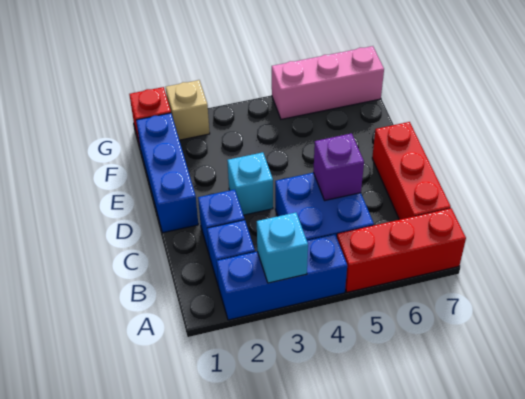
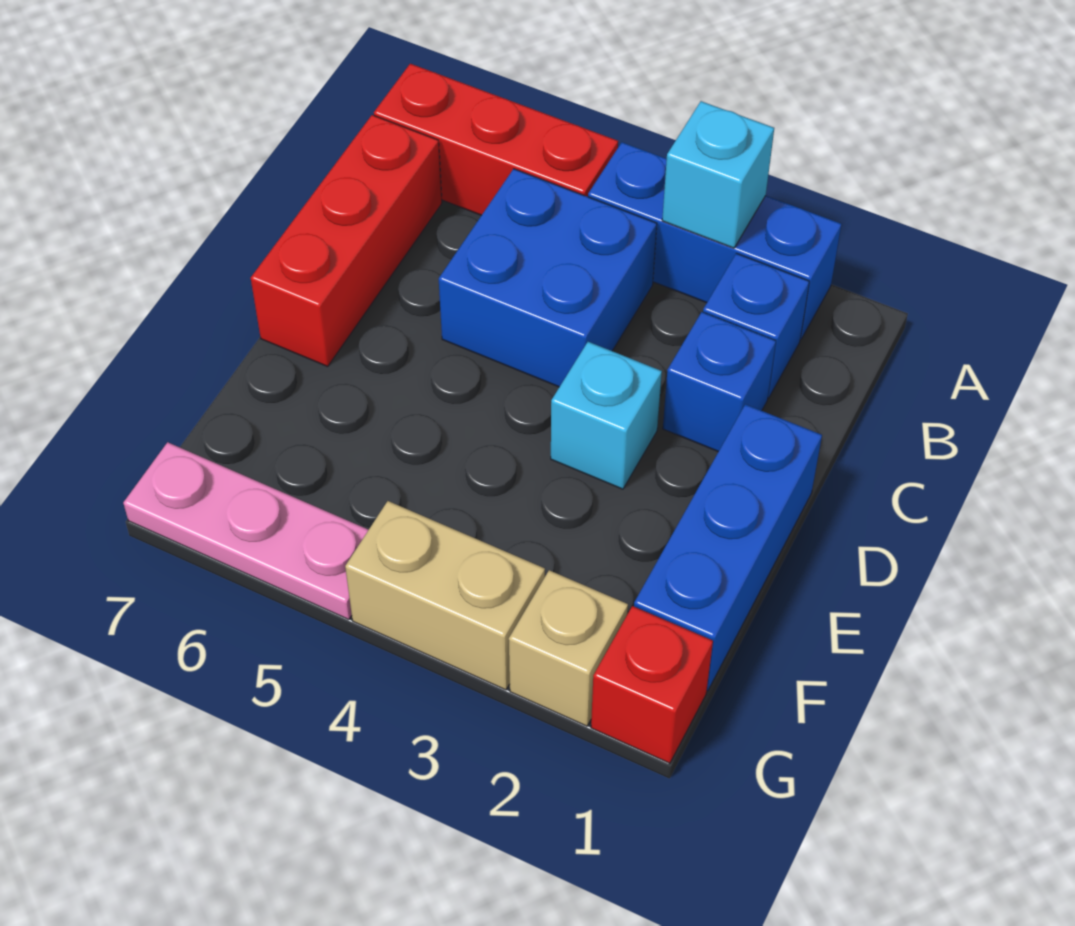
purple 1x1 brick [313,133,364,200] -> none
none -> tan 1x2 brick [345,501,545,690]
pink 1x3 brick [272,46,384,119] -> pink 1x3 plate [123,442,368,620]

